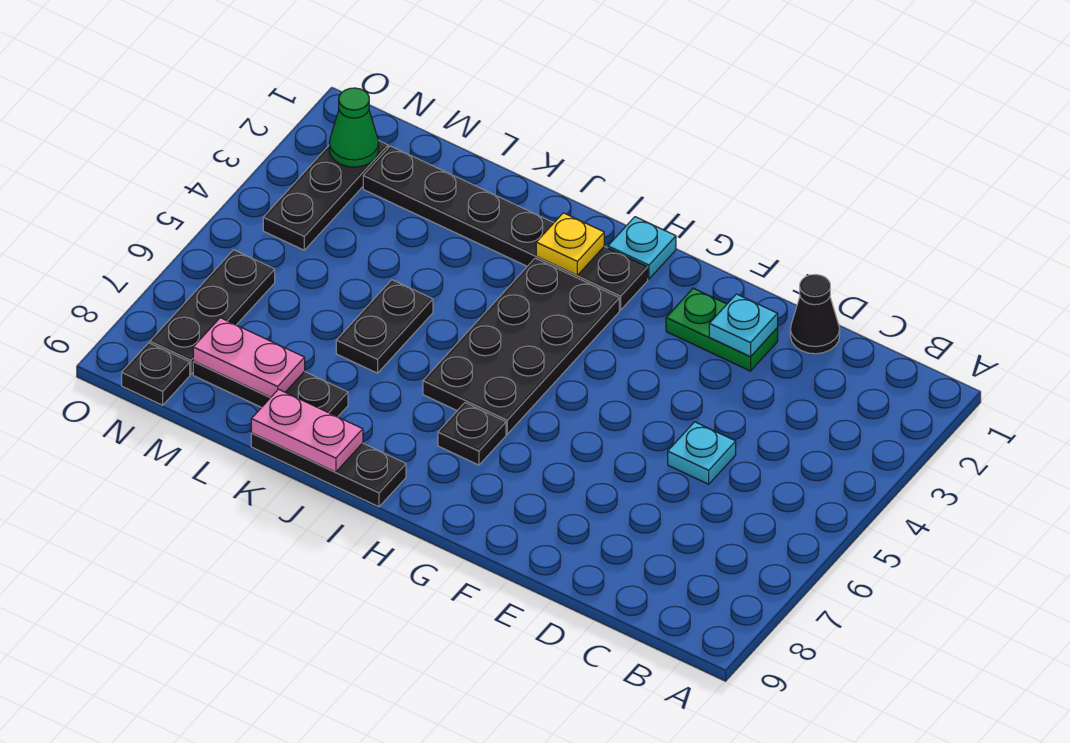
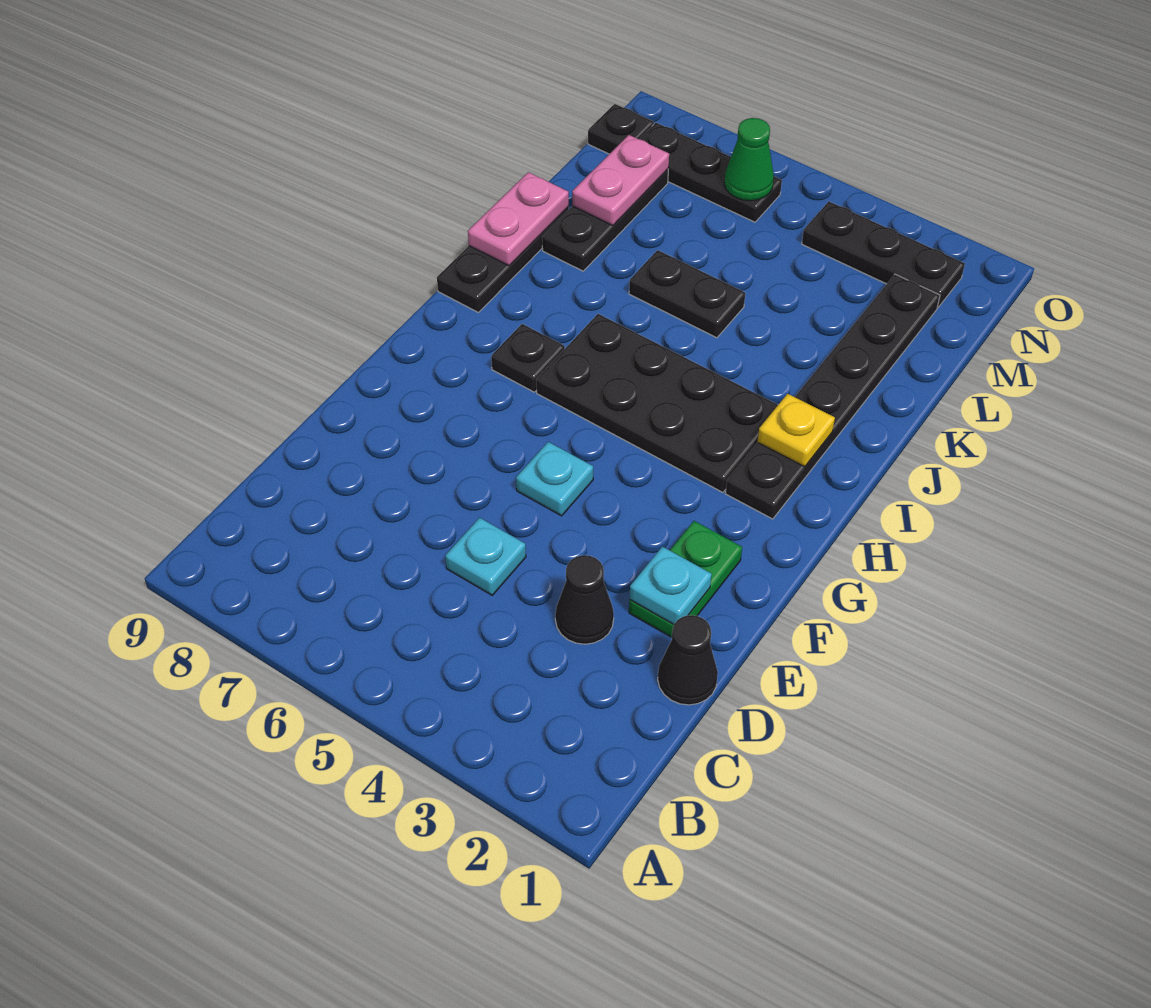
none -> black 1x1 cone [555,555,614,644]
cyan 1x1 plate [608,217,676,279] -> cyan 1x1 plate moved to [516,442,593,516]
green 1x1 cone [329,88,379,167] -> green 1x1 cone moved to [724,118,774,201]

